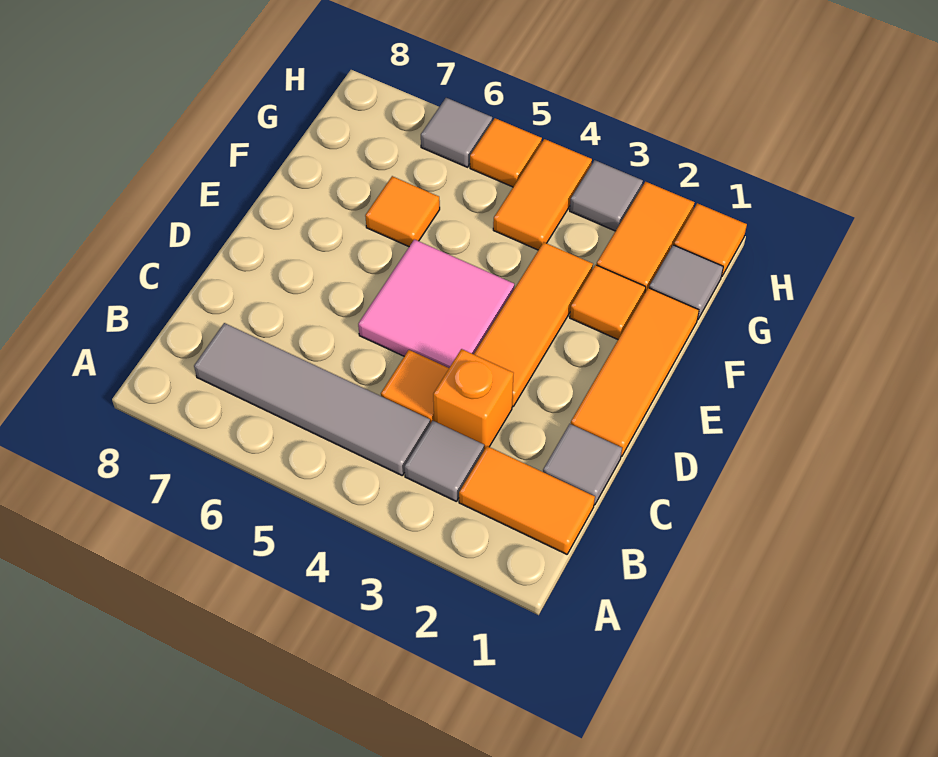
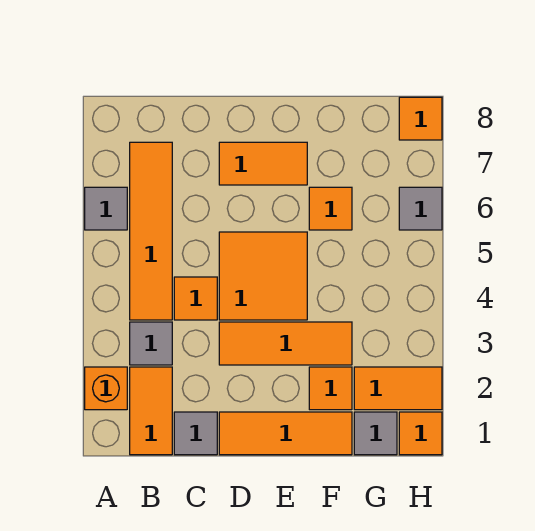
grey 1x4 tile [194,323,430,475] -> orange 1x4 tile [130,142,172,320]
orange 1x1 brick [433,349,514,450] -> orange 1x1 brick moved to [85,367,127,410]
pink 2x2 tile [358,239,514,368] -> orange 2x2 tile [219,232,307,320]
orange 1x2 tile [493,139,592,250] -> orange 1x2 tile moved to [219,142,307,185]
grey 1x1 tile [570,160,643,231] -> grey 1x1 tile moved to [85,187,127,230]
orange 1x1 tile [470,118,542,187] -> orange 1x1 tile moved to [399,97,442,140]

